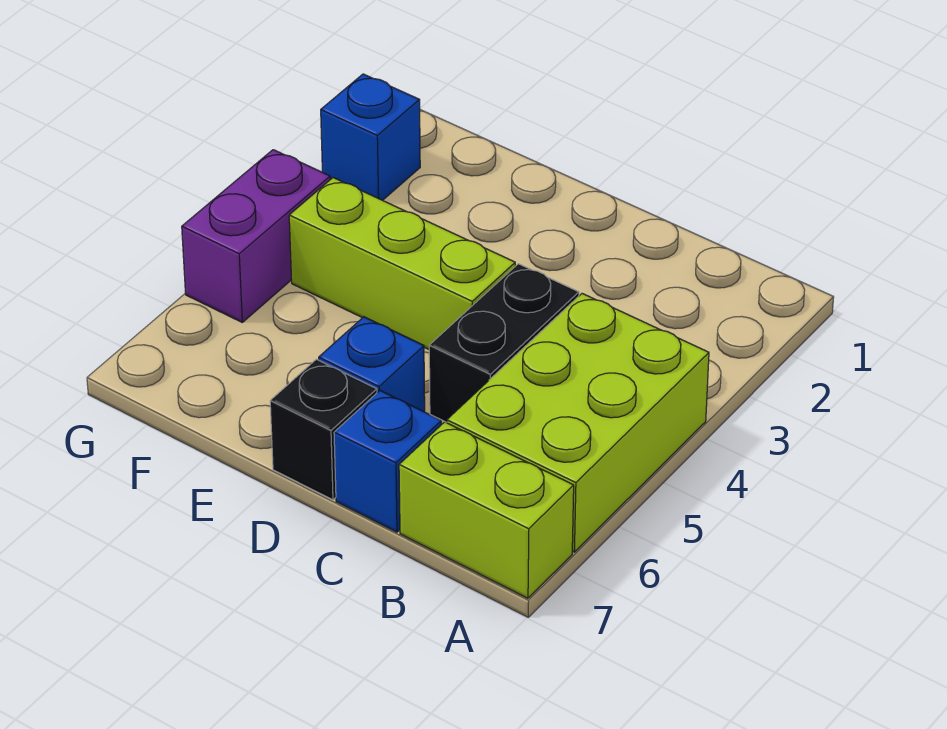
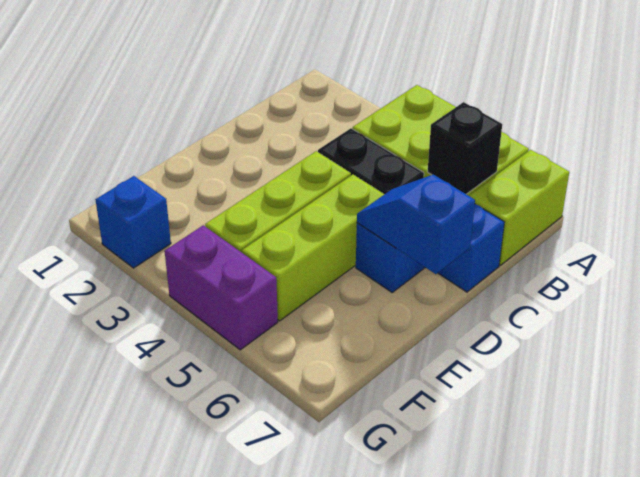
none -> lime 1x3 brick [242,175,384,321]
none -> blue 1x2 slope [357,175,475,274]
black 1x1 brick [270,359,377,500] -> black 1x1 brick moved to [428,102,502,194]

